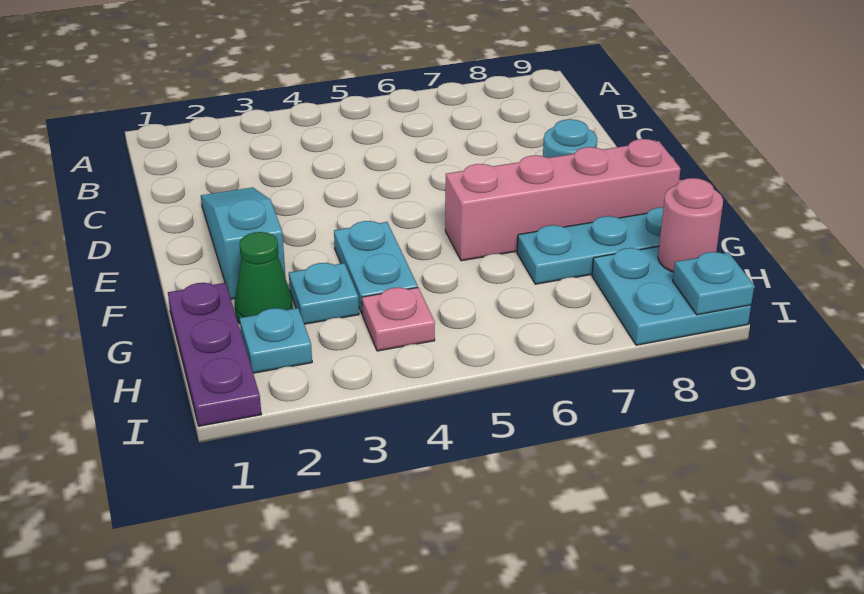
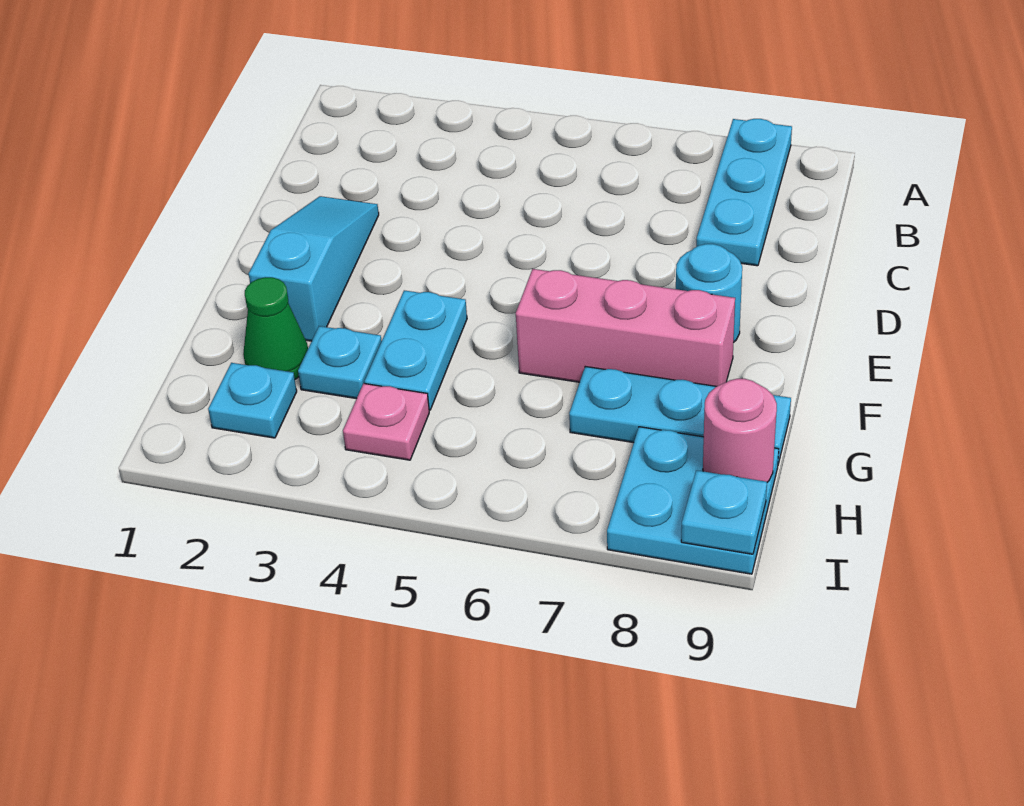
none -> cyan 1x3 plate [696,119,792,266]
pink 1x4 brick [445,139,681,261] -> pink 1x3 brick [516,269,735,386]
purple 1x3 plate [168,283,261,426] -> none

